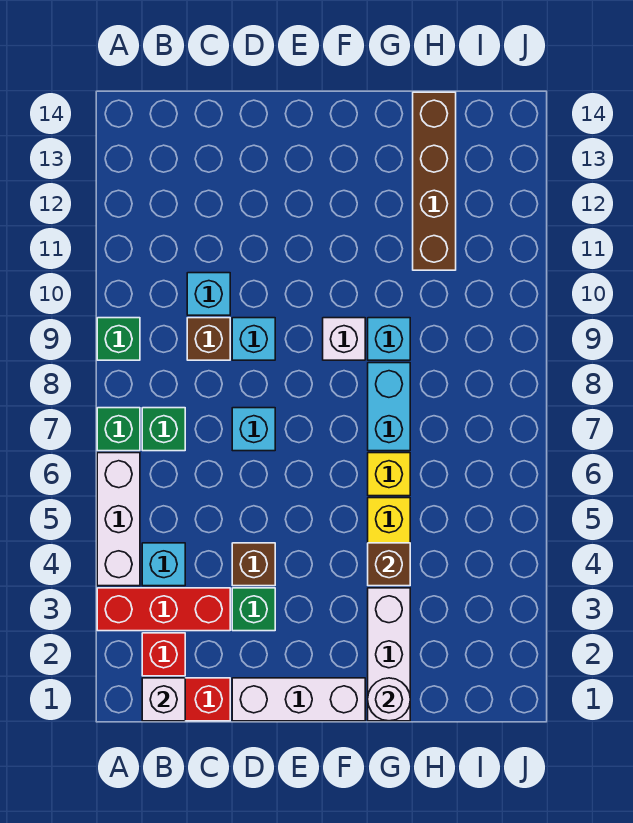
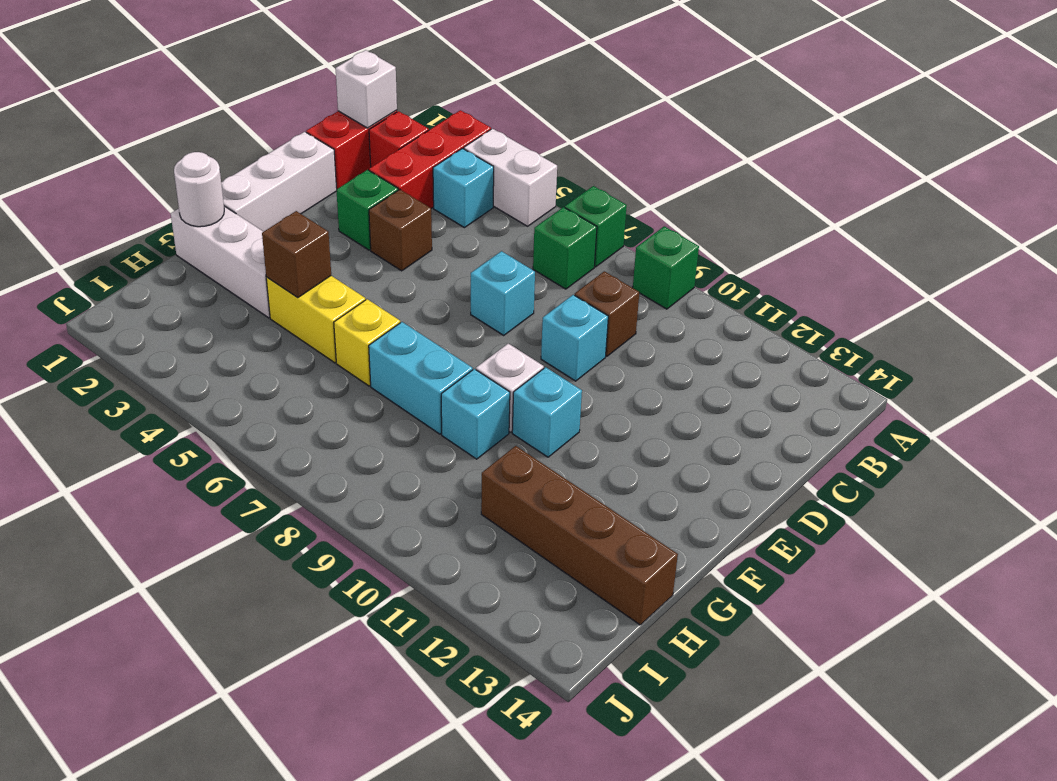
white 1x3 brick [97,453,140,586] -> white 1x2 brick [464,129,557,226]
cyan 1x1 brick [187,273,230,315] -> cyan 1x1 brick moved to [512,367,582,457]

